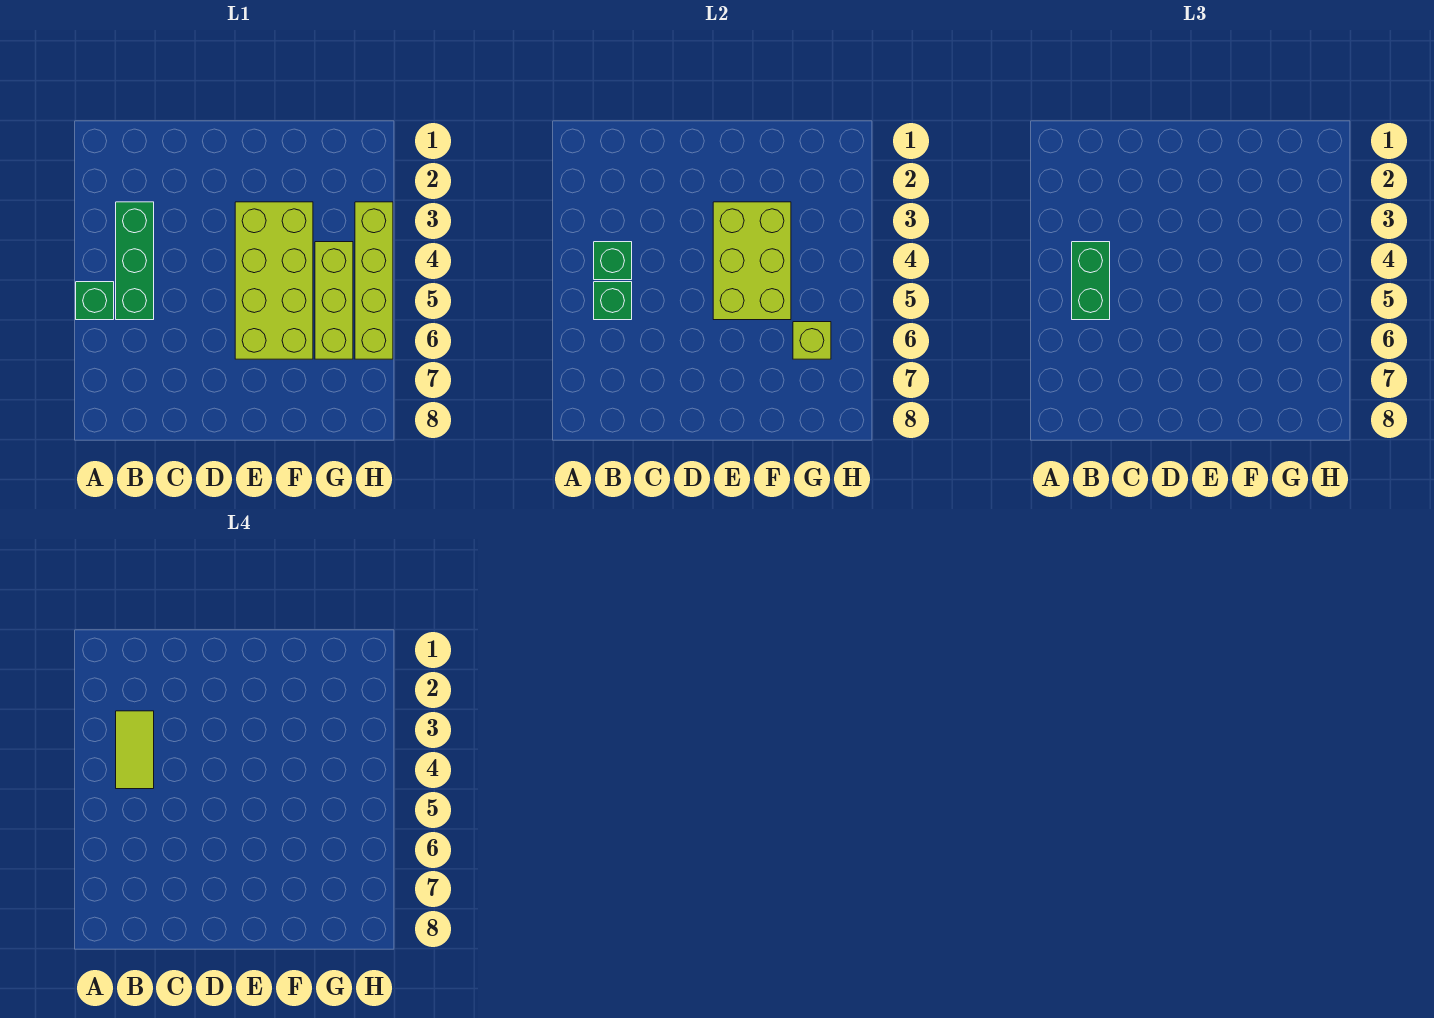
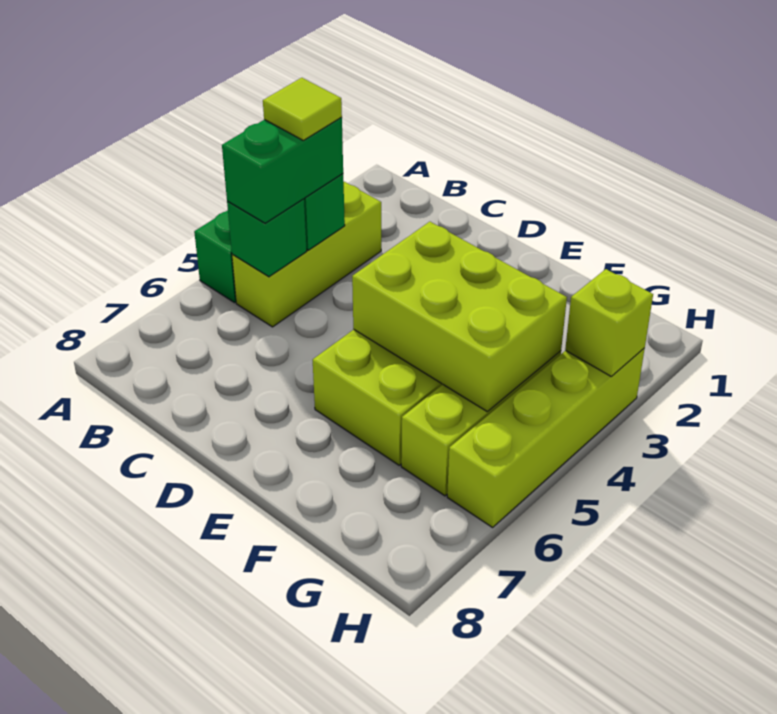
green 1x3 brick [116,202,154,320] -> lime 1x3 brick [232,182,381,327]
lime 1x2 tile [116,711,154,789] -> lime 1x1 tile [263,78,342,140]
lime 2x3 brick [713,202,791,320] -> lime 2x3 brick turned to [352,222,567,411]
lime 1x1 brick [793,322,831,359] -> lime 1x1 brick moved to [565,269,653,377]

